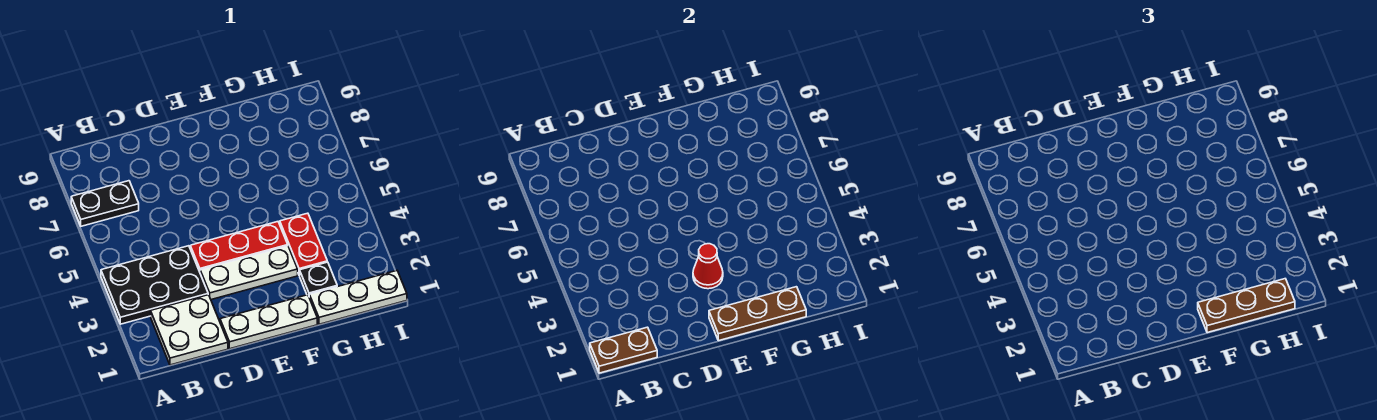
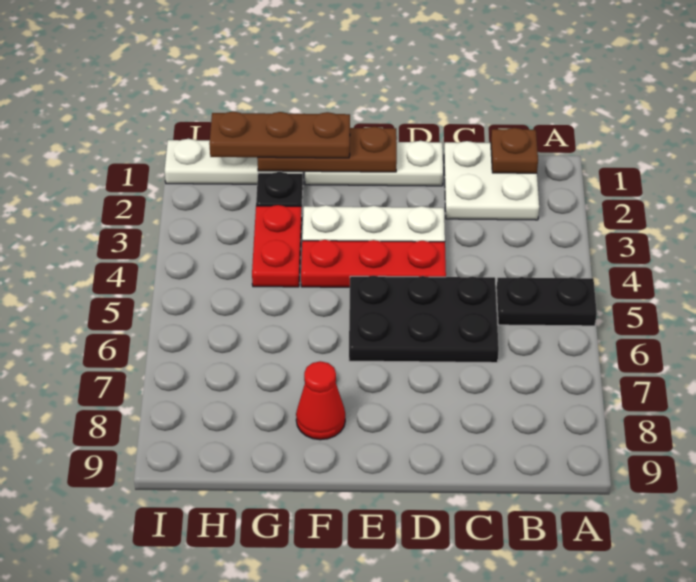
brown 1x2 plate [590,327,657,373] -> brown 1x1 plate [491,128,538,173]
black 2x3 plate [101,246,208,324] -> black 2x3 plate moved to [349,276,499,363]
black 1x2 plate [71,181,139,226] -> black 1x2 plate moved to [497,277,597,326]
red 1x1 cone [693,244,723,289] -> red 1x1 cone moved to [296,361,345,440]

